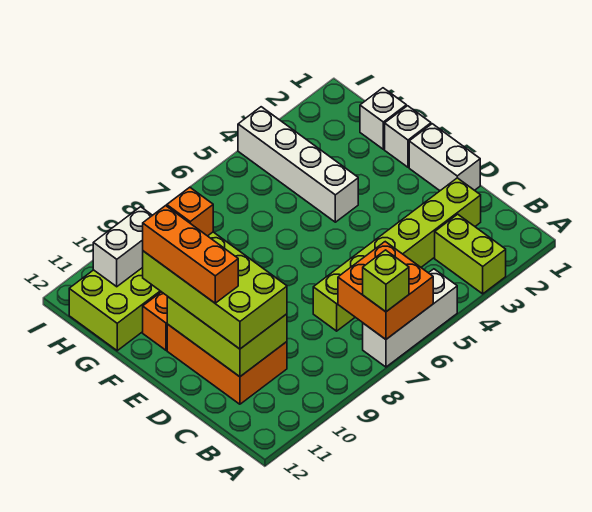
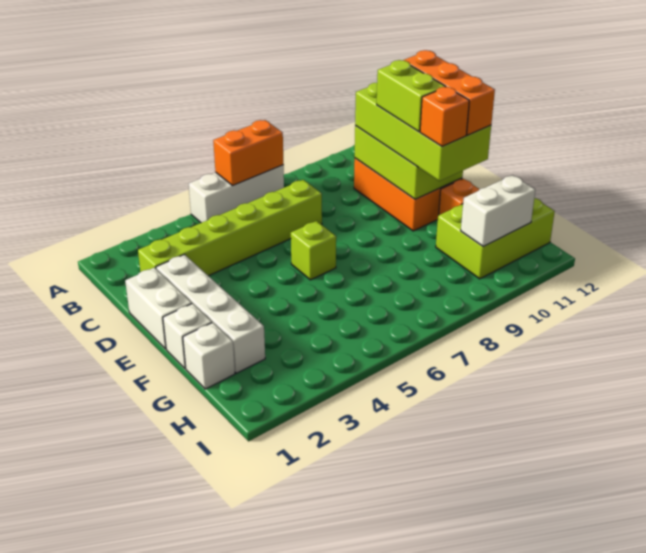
lime 1x2 brick [435,214,506,294] -> lime 1x2 brick moved to [377,60,446,132]
orange 2x2 brick [338,242,433,339] -> orange 1x2 brick [213,120,284,186]
lime 1x1 brick [363,250,409,312] -> lime 1x1 brick moved to [291,221,336,280]
white 1x4 brick [238,107,358,222] -> white 1x4 brick moved to [156,255,265,373]

